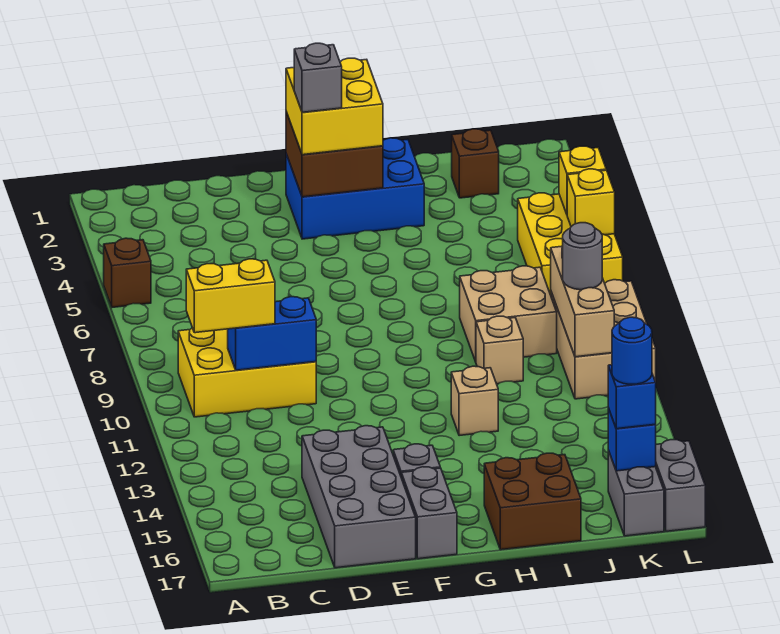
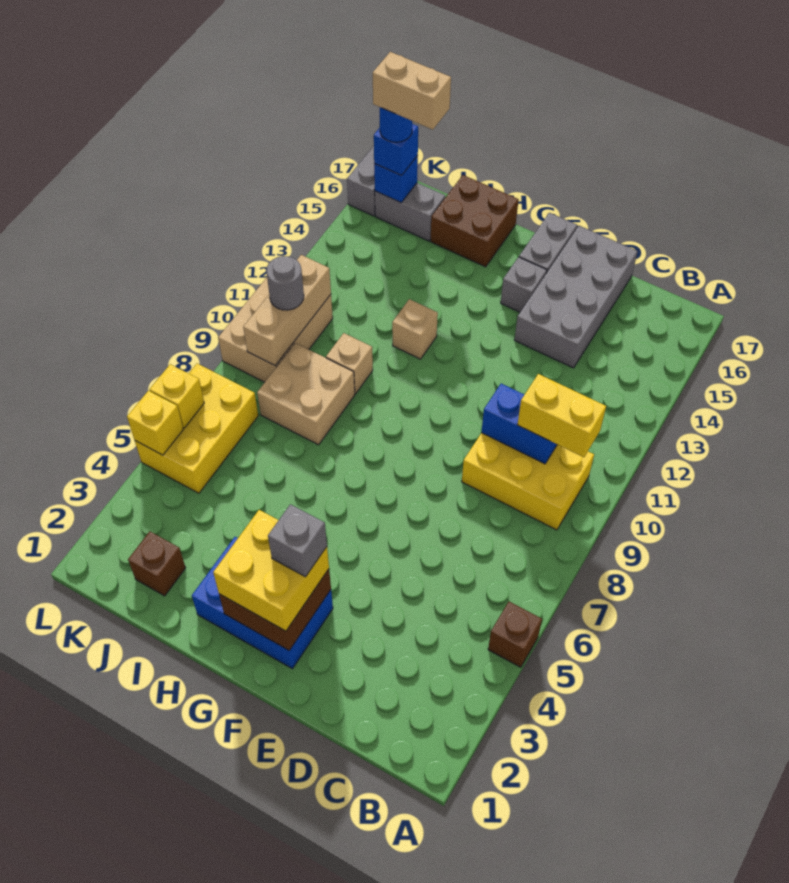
none -> tan 1x2 brick [373,52,451,130]
grey 1x2 brick [608,450,664,536] -> grey 1x2 brick turned to [375,183,445,241]

